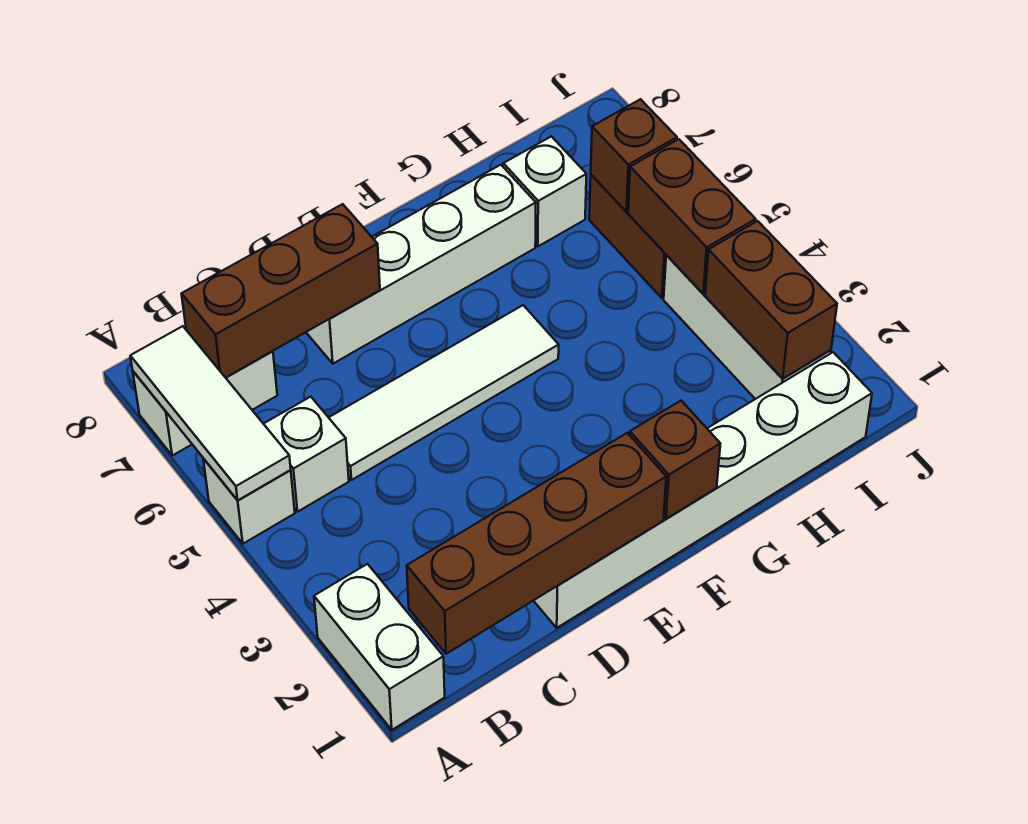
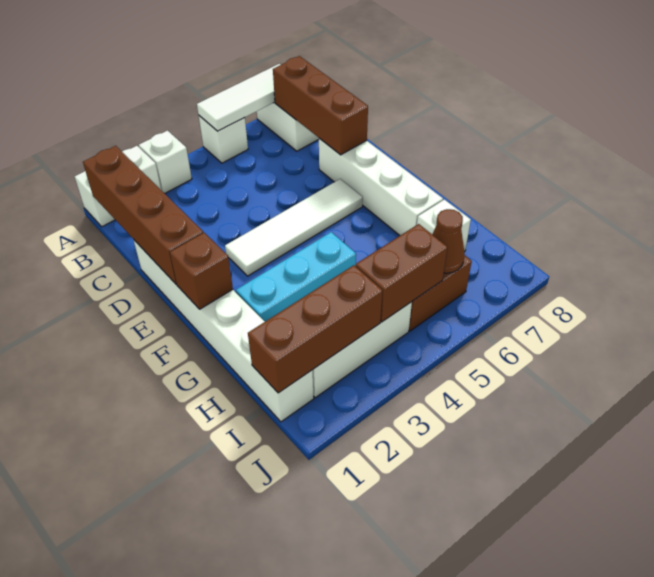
white 1x1 brick [264,397,349,512] -> white 1x1 brick moved to [139,131,192,193]
white 1x4 tile [329,305,559,480] -> white 1x4 tile turned to [225,179,363,276]
none -> cyan 1x3 brick [236,232,356,321]
brown 1x2 brick [705,221,837,378] -> brown 1x3 brick [248,265,382,393]
brown 1x1 brick [591,99,677,212] -> brown 1x1 cone [432,209,464,273]

